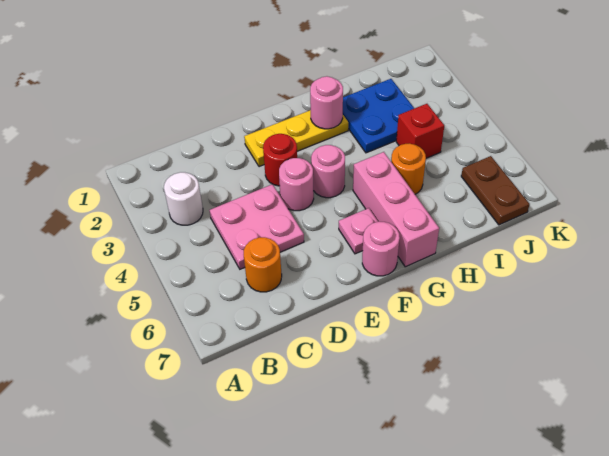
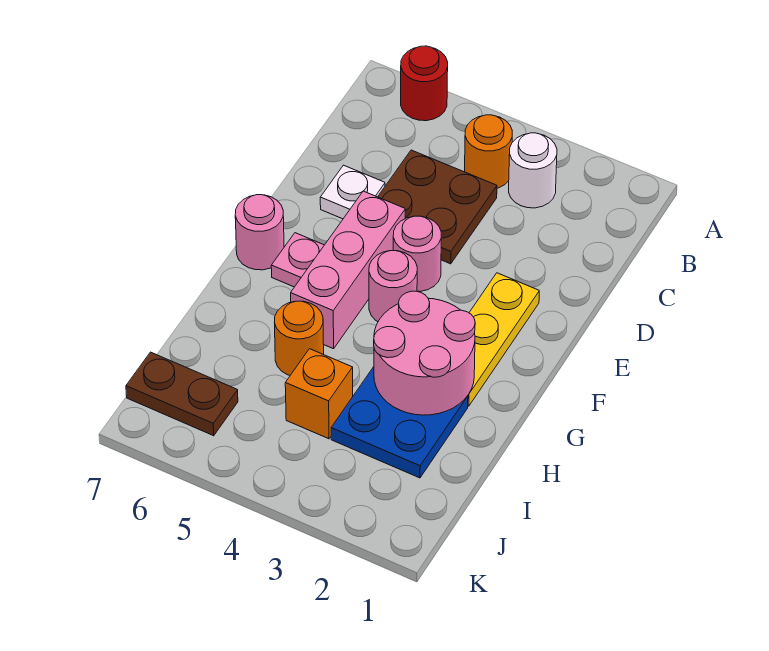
pink 2x2 plate [210,184,304,269] -> brown 2x2 plate [378,150,497,264]
orange 1x1 round brick [244,237,282,292] -> orange 1x1 round brick moved to [465,115,512,188]
none -> white 1x1 plate [320,165,385,219]
red 1x1 round brick [263,134,297,186] -> red 1x1 round brick moved to [401,46,448,121]
pink 1x1 round brick [310,76,343,129] -> pink 2x2 round brick [374,291,475,415]
pink 1x3 brick [353,152,439,267] -> pink 1x3 brick turned to [291,191,405,349]
red 1x1 brick [396,104,444,158] -> orange 1x1 brick [285,349,353,439]

